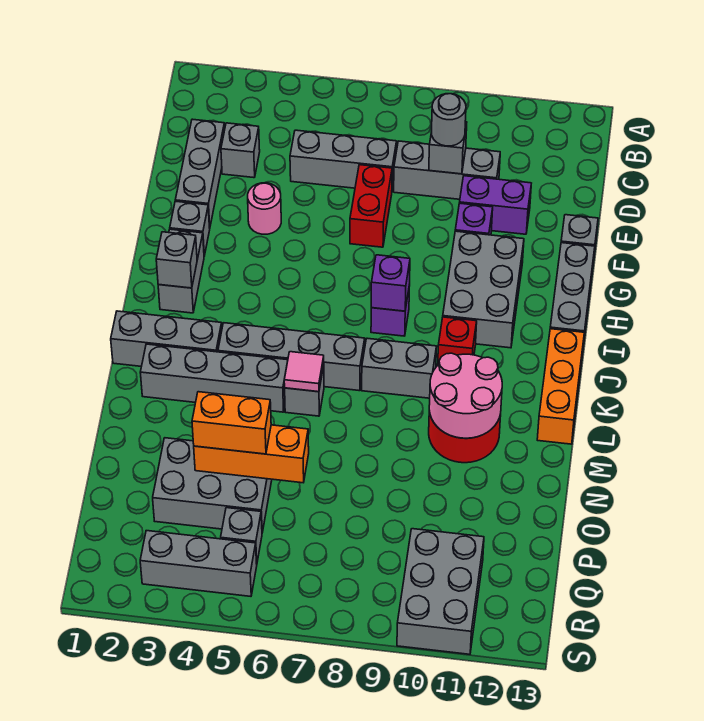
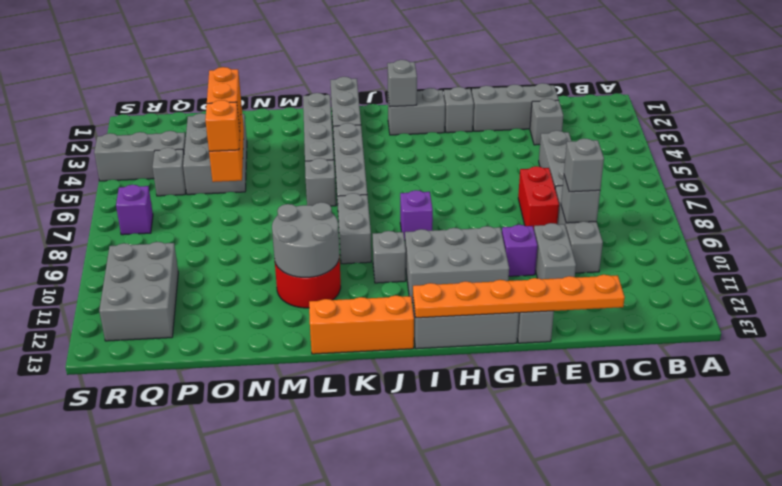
grey 1x1 round brick [432,94,466,146] -> grey 1x1 brick [564,138,604,192]
none -> orange 1x6 plate [413,275,625,318]
red 1x2 brick [350,165,392,247] -> red 1x2 brick turned to [518,166,559,229]
purple 1x2 brick [460,176,531,234] -> grey 1x2 brick [534,223,576,279]
pink 1x1 round brick [248,183,281,234] -> none
purple 1x1 brick [371,255,410,311] -> purple 1x1 brick moved to [116,185,153,235]
red 1x1 brick [438,317,477,365] -> grey 1x1 brick [373,231,406,283]
pink 1x1 tile [284,352,324,392] -> none
pink 2x2 round brick [429,353,502,438] -> grey 2x2 round brick [272,202,339,277]
none -> orange 1x1 brick [205,100,240,151]
grey 2x3 brick [397,529,484,654] -> grey 2x3 brick turned to [99,242,178,341]
grey 1x3 brick [140,531,257,596] -> grey 1x3 brick turned to [94,131,186,181]

